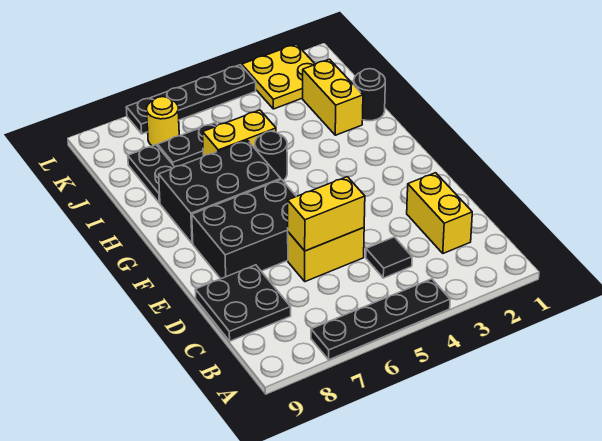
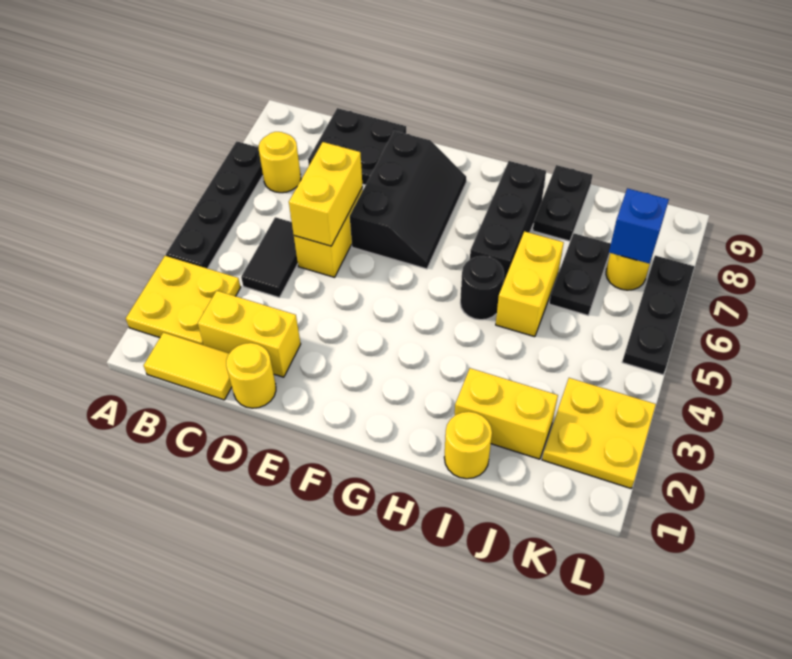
none -> yellow 2x2 plate [126,256,241,345]
none -> yellow 1x2 tile [144,332,232,400]
none -> yellow 1x1 round brick [259,132,301,193]
black 1x1 tile [366,237,412,278] -> black 1x2 tile [241,217,298,298]
none -> yellow 1x1 round brick [226,343,276,408]
black 2x3 brick [192,179,296,279] -> black 2x3 slope [350,131,466,269]
black 2x3 brick [159,140,281,244] -> black 1x3 brick [470,161,546,283]
black 1x1 round brick [354,69,385,121] -> yellow 1x1 round brick [444,412,492,479]
black 1x2 plate [128,145,174,203] -> black 1x2 plate turned to [533,165,592,241]
none -> blue 1x1 brick [609,188,669,264]
black 1x4 plate [126,65,256,134] -> black 1x3 plate [622,256,694,375]

